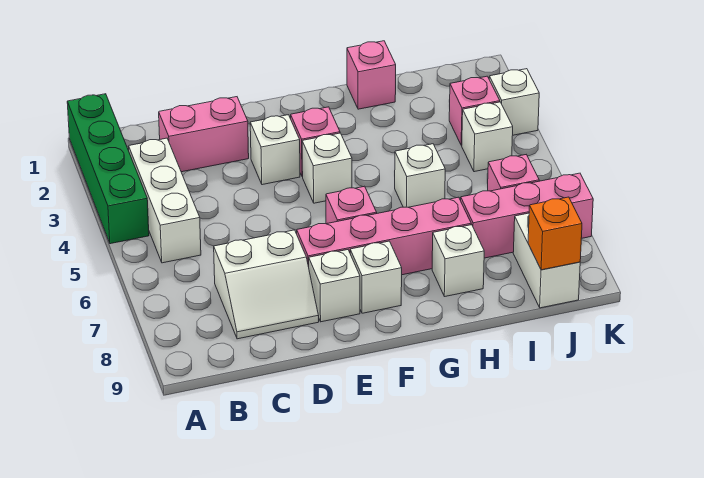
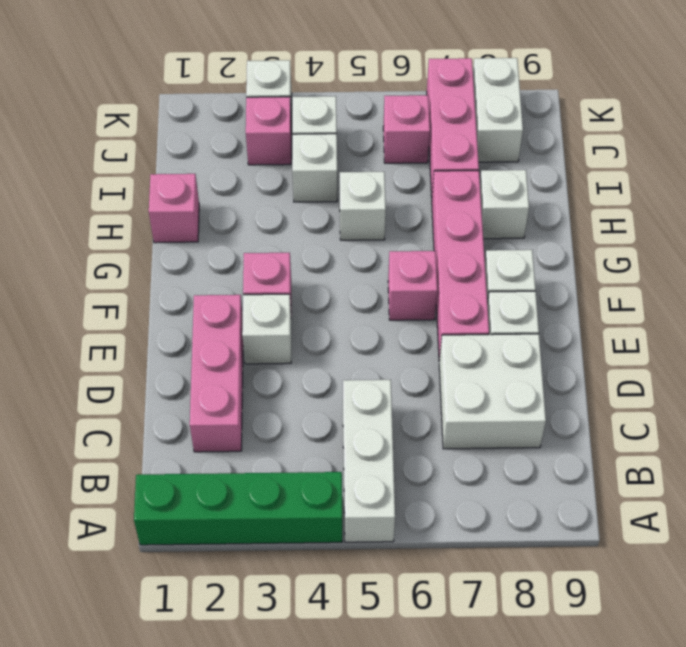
white 1x3 brick [129,138,201,263] -> white 1x3 brick turned to [343,380,395,542]
pink 1x2 brick [159,97,249,172] -> pink 1x3 brick [190,295,243,452]
white 2x2 slope [214,230,319,339] -> white 2x2 brick [439,334,546,449]
white 1x1 brick [302,133,352,203] -> white 1x1 brick moved to [292,134,337,202]
white 1x2 brick [513,213,580,308] -> white 1x2 brick turned to [473,58,523,162]
orange 1x1 brick [528,197,582,270] -> none

